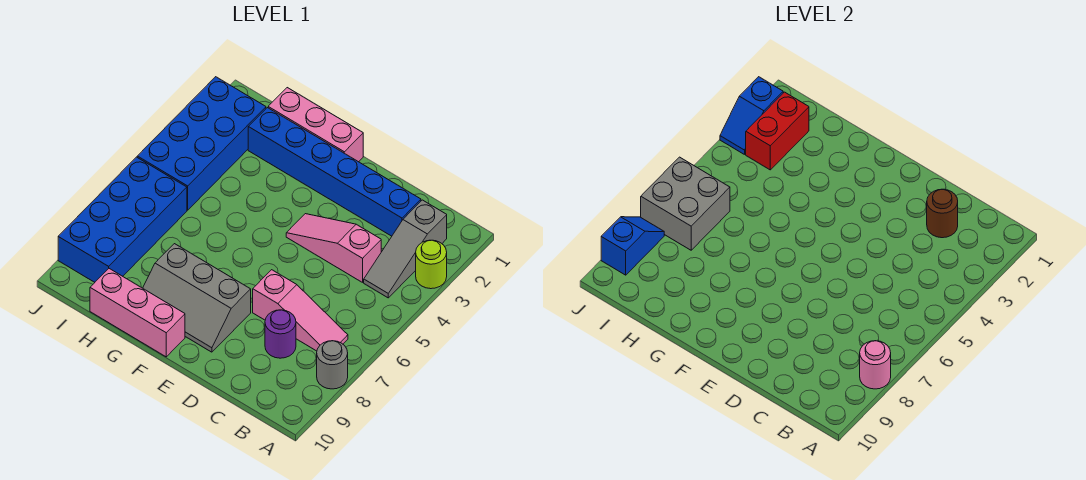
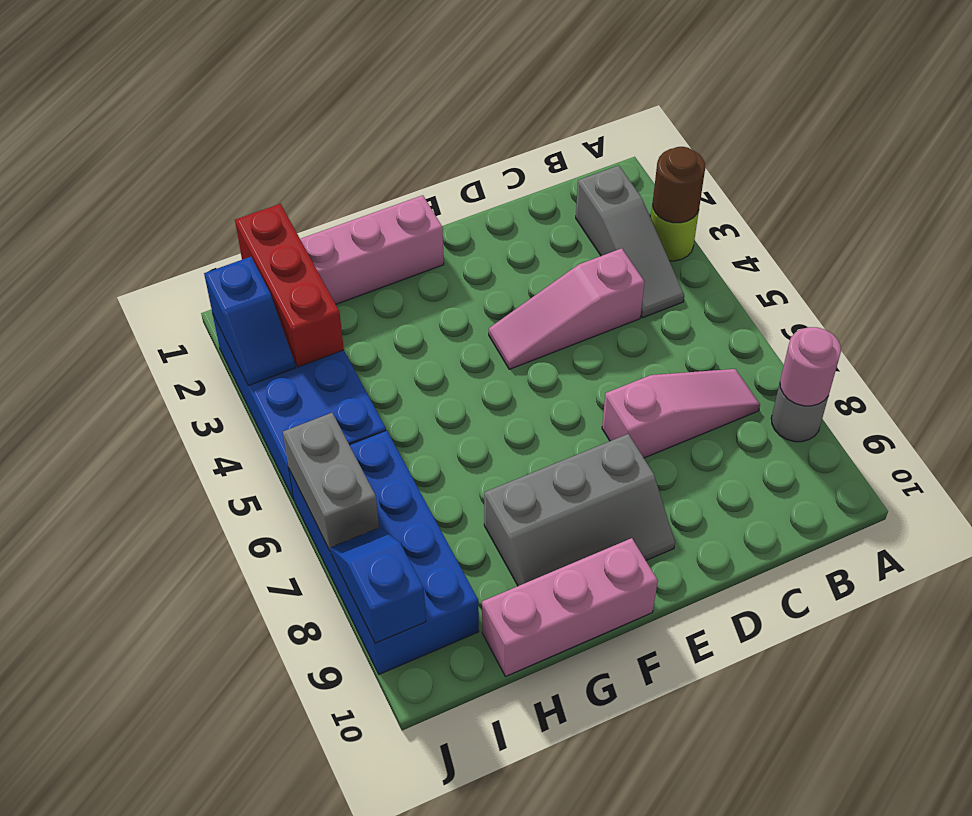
blue 1x6 brick [248,108,421,236] -> none
brown 1x1 round brick [927,189,958,238] -> brown 1x1 round brick moved to [653,147,705,223]
purple 1x1 round brick [265,310,296,358] -> none
red 1x2 brick [746,92,809,170] -> red 1x3 brick [235,204,344,367]
grey 2x2 brick [641,157,730,250] -> grey 1x2 brick [283,413,379,552]

